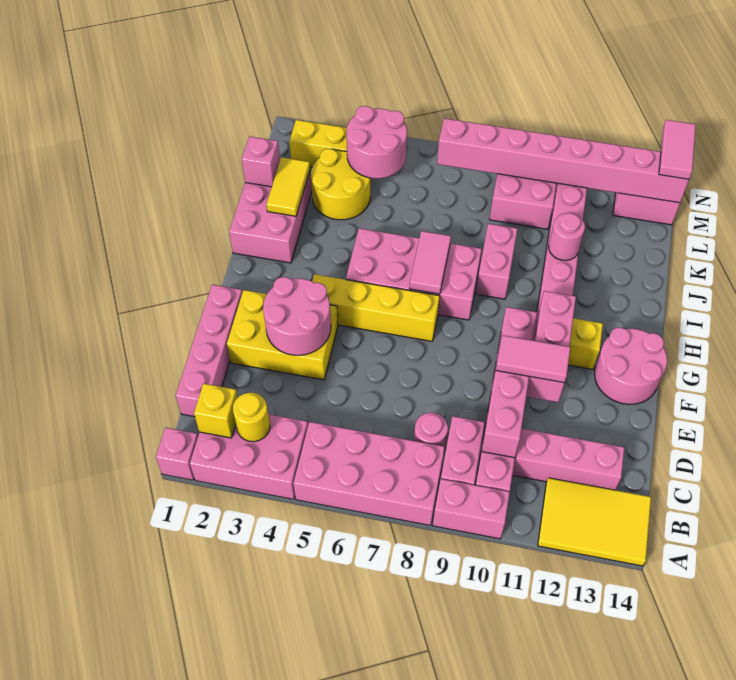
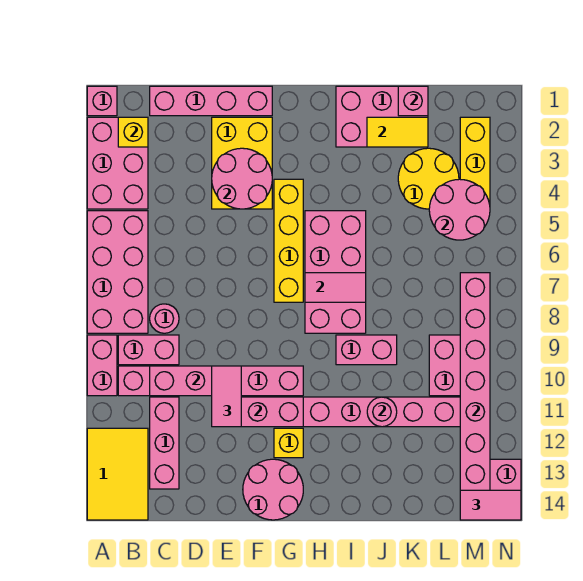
yellow 1x1 round brick [233,393,270,442] -> none

